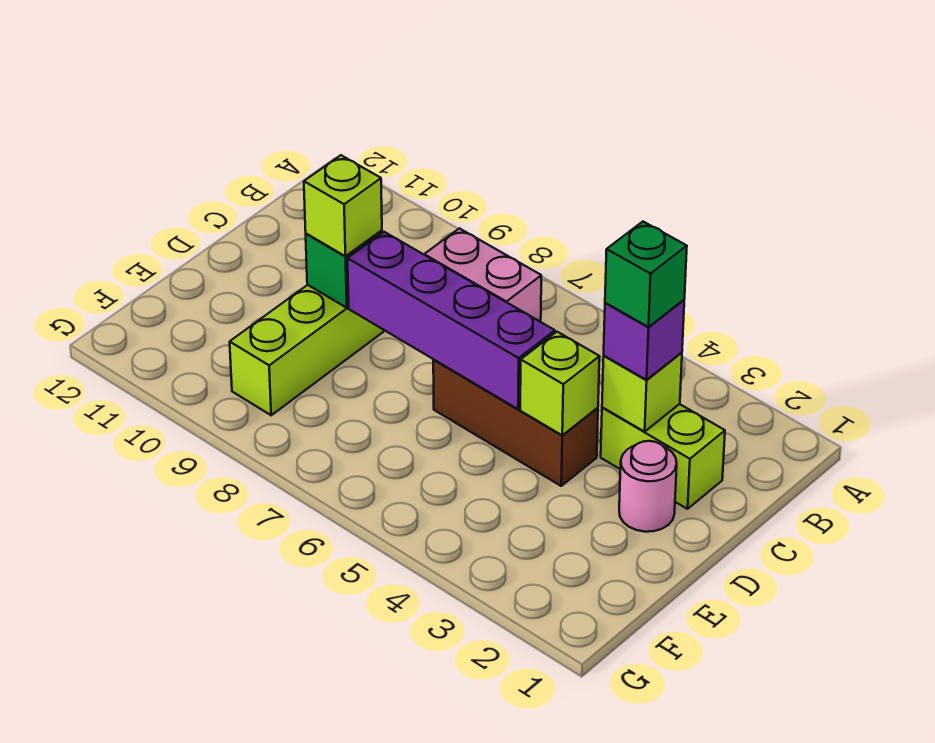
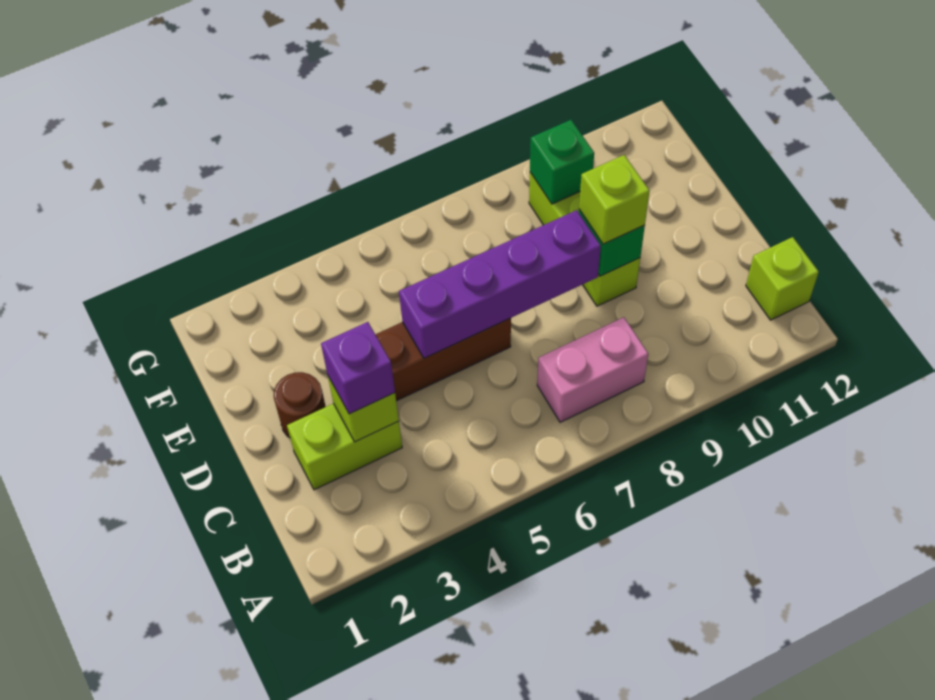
green 1x1 brick [605,222,687,327] -> green 1x1 brick moved to [530,120,594,204]
pink 1x1 round brick [619,441,677,532] -> brown 1x1 round brick [274,372,326,438]
lime 1x1 brick [520,332,600,435] -> lime 1x1 brick moved to [746,237,819,320]

